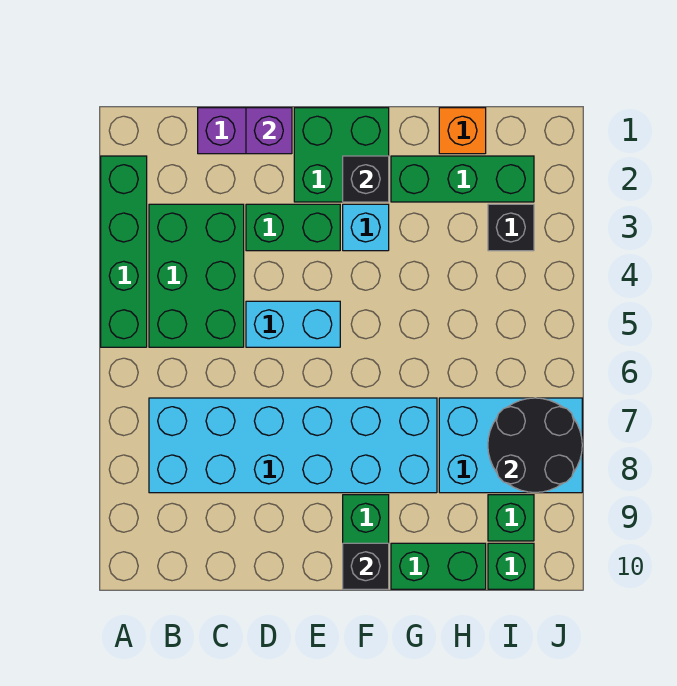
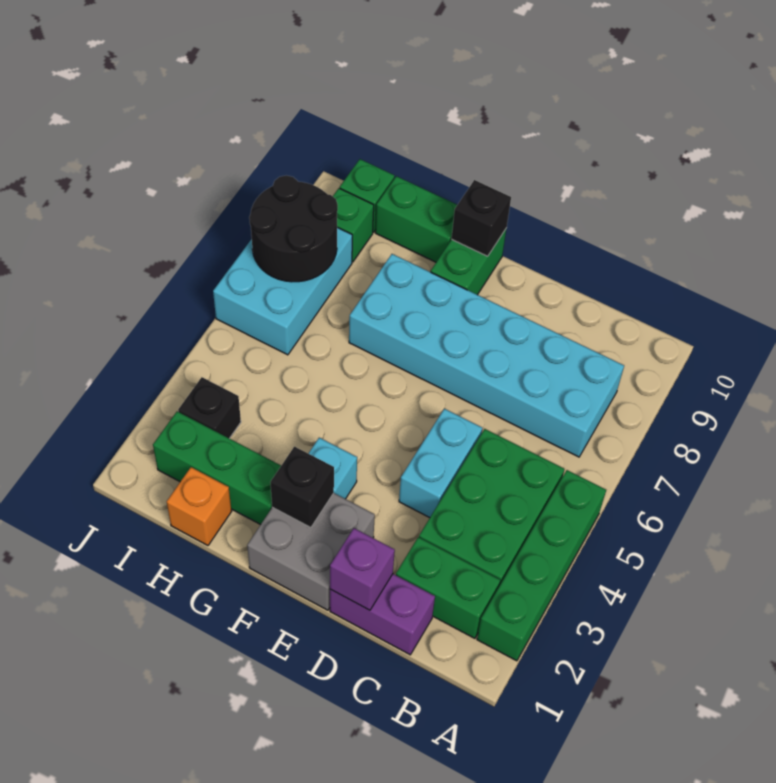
green 1x2 brick [246,204,340,251] -> green 1x2 brick moved to [396,537,500,638]
cyan 1x2 brick [246,301,340,347] -> cyan 1x2 brick turned to [399,409,483,518]
green 2x2 brick [294,108,389,202] -> grey 2x2 brick [247,493,375,610]
cyan 2x3 brick [439,398,582,493] -> cyan 2x3 brick turned to [213,227,352,355]

